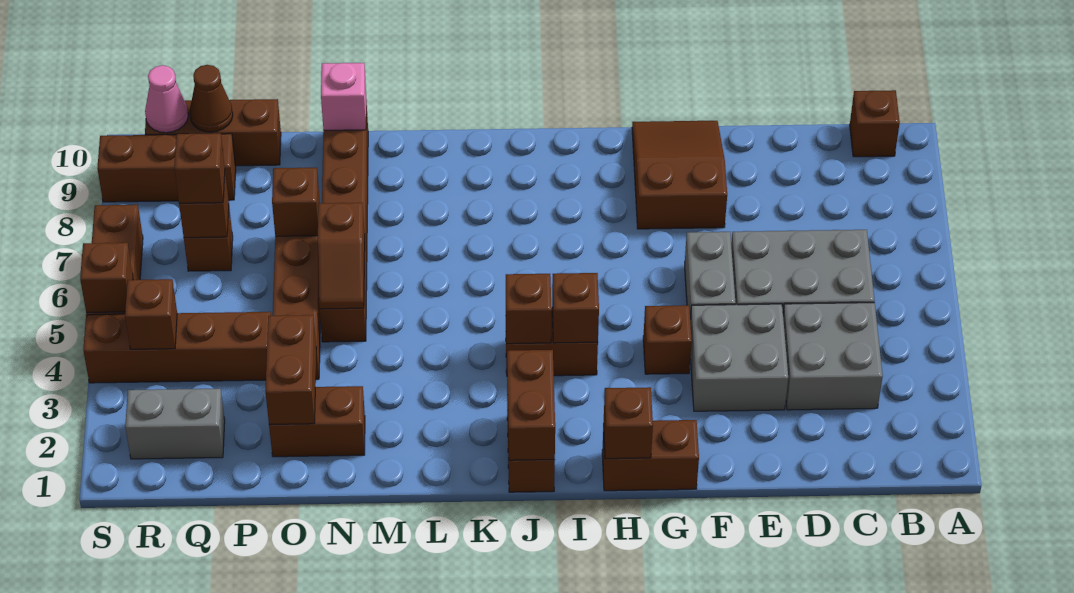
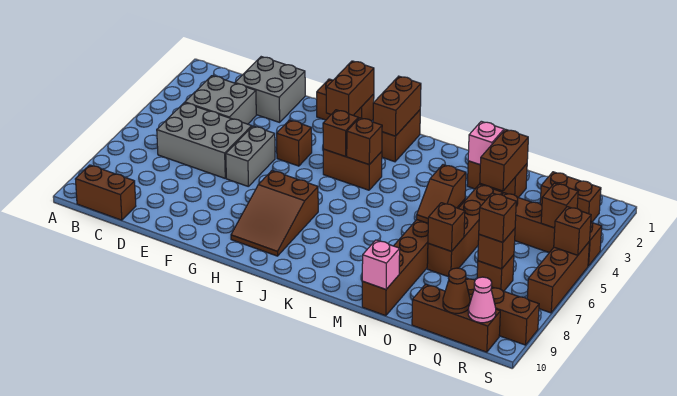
brown 1x1 brick [850,90,900,157] -> brown 1x2 brick [75,165,136,220]
grey 2x2 brick [690,304,788,411] -> grey 2x2 brick moved to [235,57,305,122]
brown 2x3 slope [632,121,727,229] -> brown 2x3 slope moved to [231,171,318,256]
brown 1x1 brick [604,387,653,459] -> brown 1x2 brick [326,61,374,115]
none -> pink 1x1 brick [468,121,504,165]
brown 1x2 slope [318,203,365,309] -> brown 1x2 slope turned to [417,165,466,223]
grey 1x2 brick [125,388,225,459] -> brown 1x2 brick [540,172,601,222]

